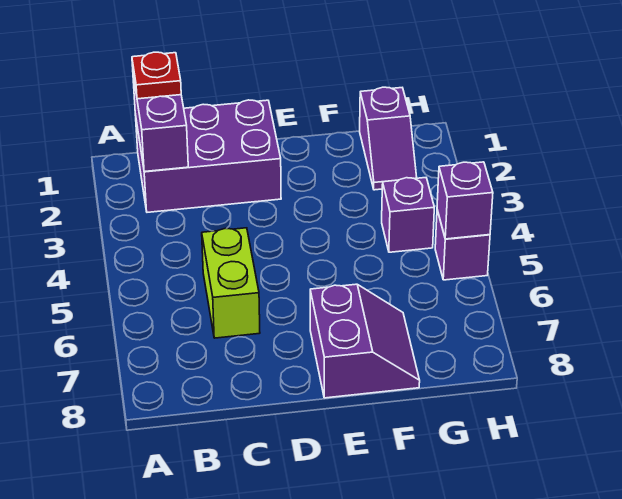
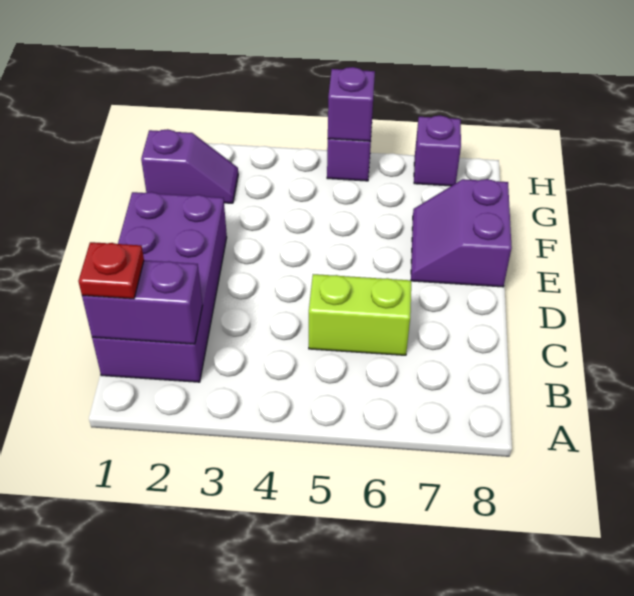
purple 2x3 brick [135,100,281,212] -> purple 2x4 brick [92,192,227,382]
purple 2x2 slope [310,284,420,398] -> purple 2x2 slope turned to [411,179,512,287]
purple 1x1 brick [382,178,434,252] -> purple 1x1 brick moved to [414,115,461,186]

